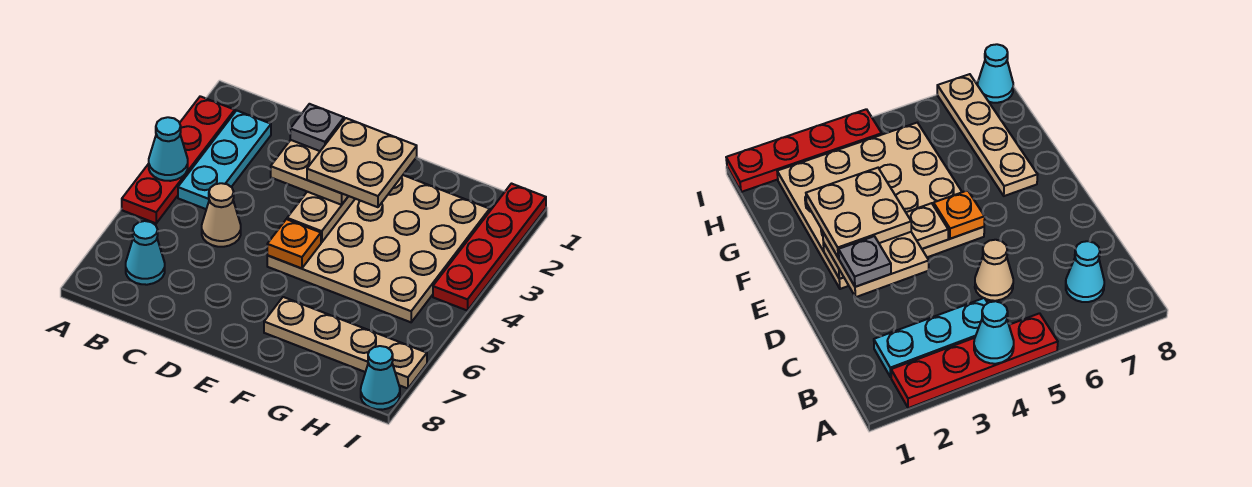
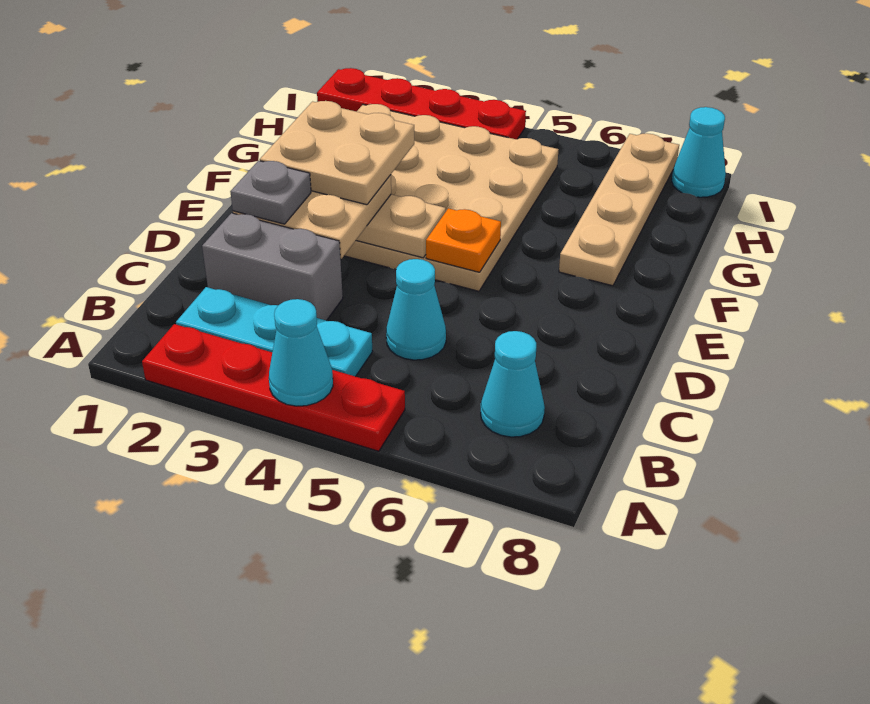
none -> grey 1x2 brick [202,213,343,321]
tan 1x1 cone [202,183,241,247] -> cyan 1x1 cone [386,259,446,360]

